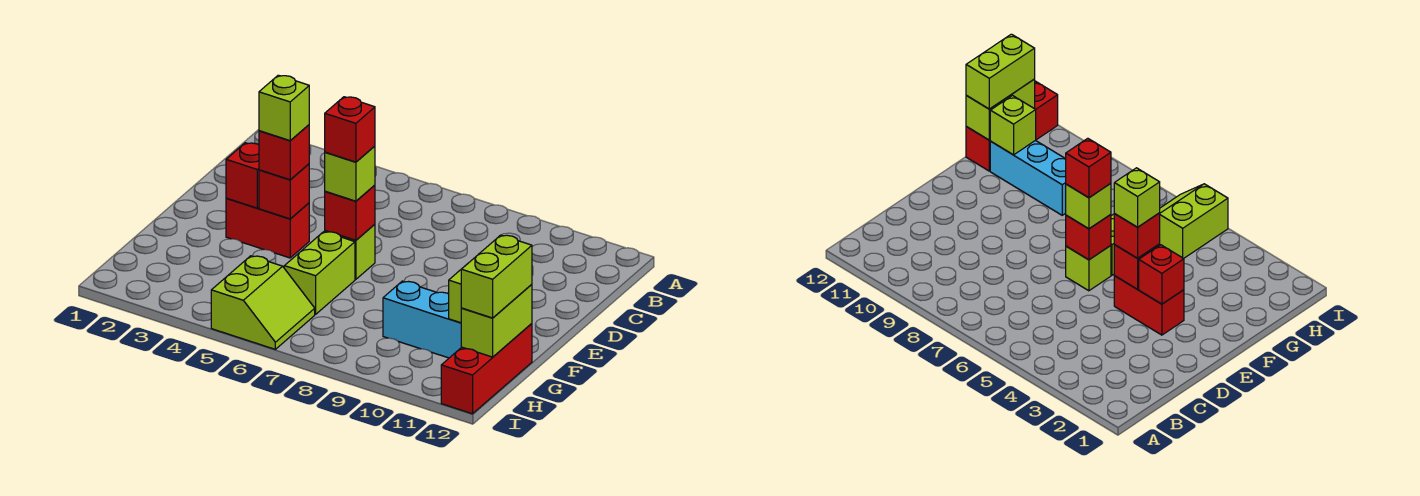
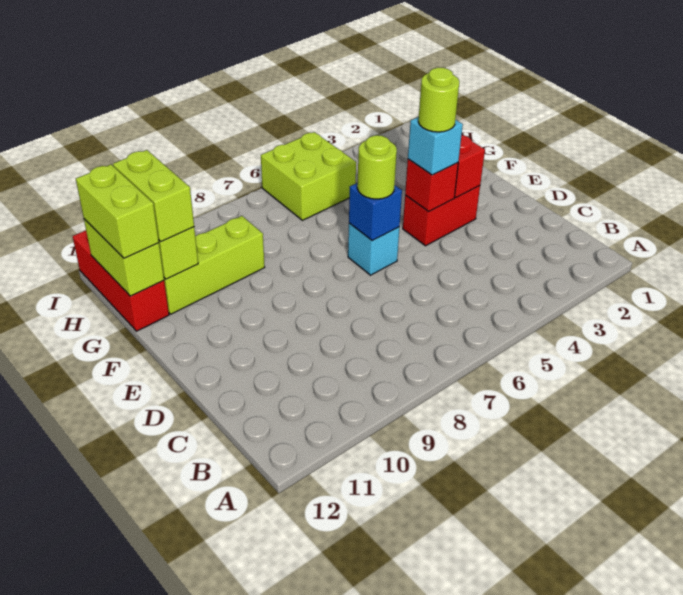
red 1x1 brick [259,125,309,180] -> cyan 1x1 brick [408,117,463,175]
lime 1x1 brick [259,75,309,141] -> lime 1x1 round brick [418,68,459,132]
lime 1x1 brick [325,224,375,279] -> cyan 1x1 brick [348,223,399,275]
red 1x1 brick [325,185,375,240] -> blue 1x1 brick [349,183,402,241]
lime 1x1 brick [325,146,375,201] -> lime 1x1 round brick [357,135,397,199]
red 1x1 brick [325,97,375,162] -> none
lime 1x2 brick [284,232,355,314] -> lime 1x2 brick moved to [113,150,194,242]
cyan 1x3 brick [383,281,461,358] -> lime 1x3 brick [164,216,265,314]
lime 2x2 slope [211,256,315,349] -> lime 2x2 brick [261,132,356,220]

